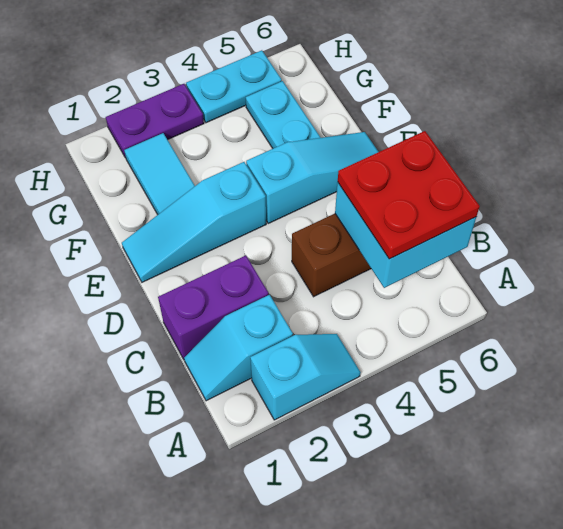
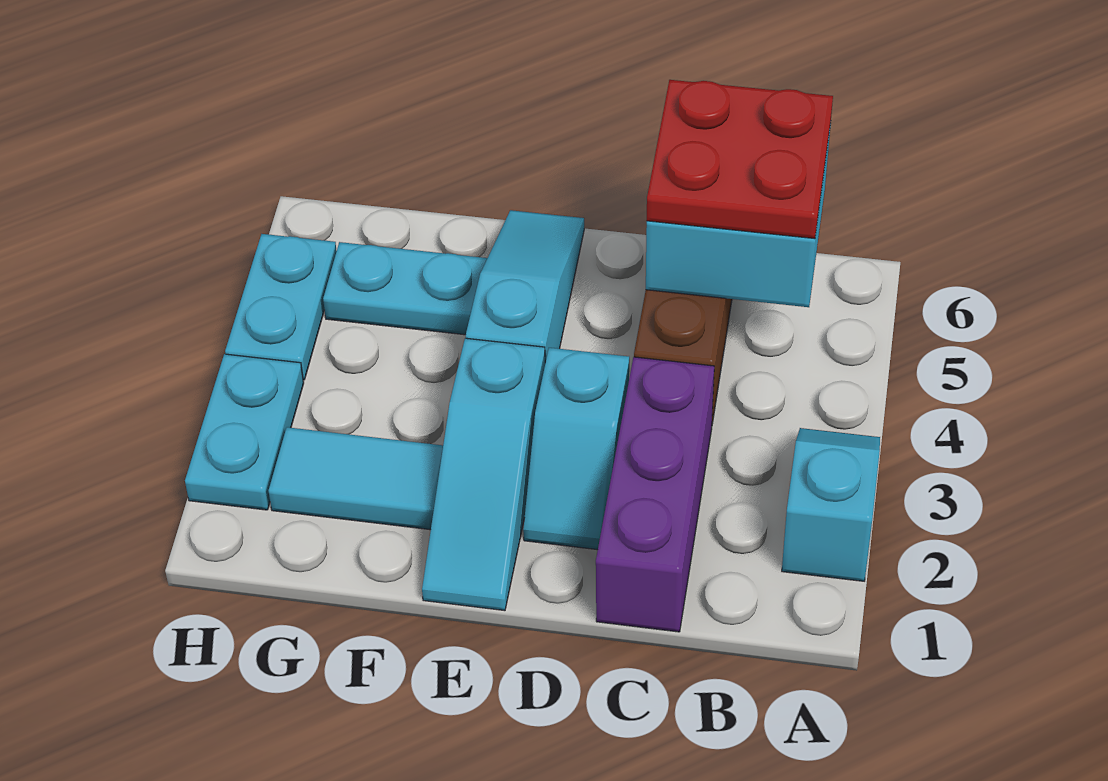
cyan 1x2 slope [184,295,293,401] -> cyan 1x2 slope moved to [523,348,629,550]
purple 1x2 brick [158,256,269,359] -> purple 1x3 brick [596,357,714,632]
purple 1x2 plate [106,84,204,158] -> cyan 1x2 plate [185,354,304,510]

